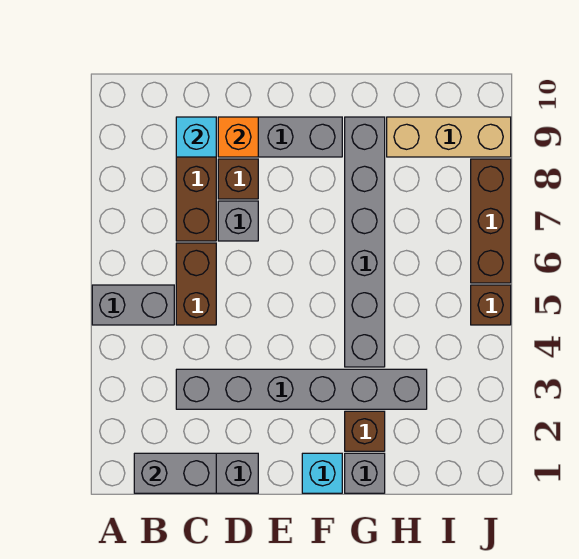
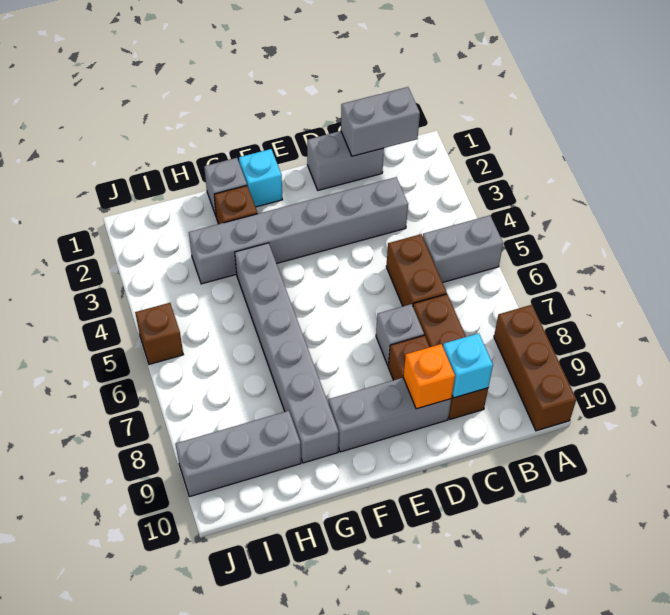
tan 1x3 brick [387,117,511,157] -> grey 1x3 brick [176,411,301,497]
brown 1x3 brick [471,159,511,283] -> brown 1x3 brick moved to [494,305,576,431]

